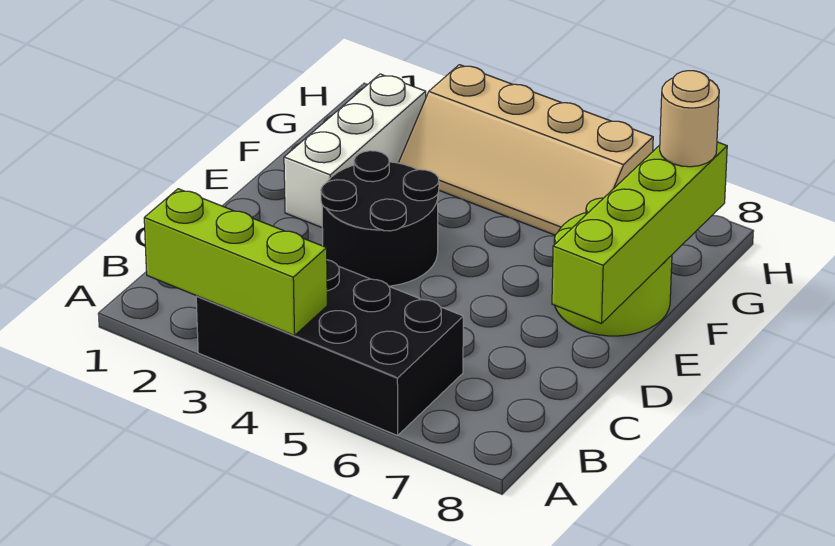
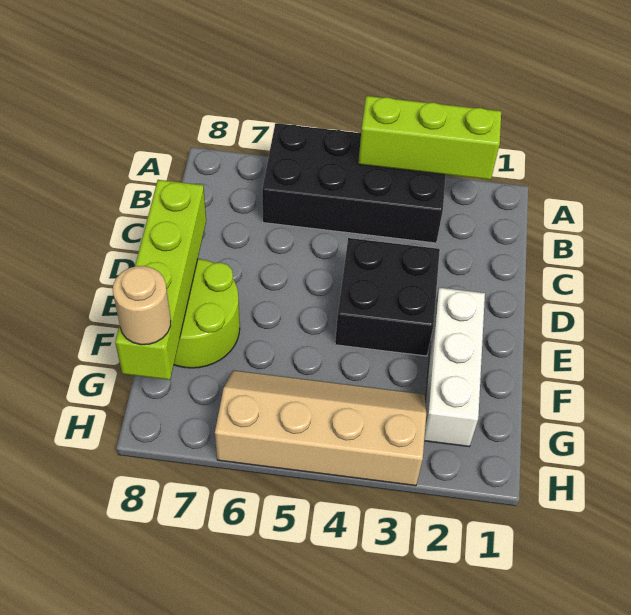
black 2x2 round brick [321,151,439,286] -> black 2x2 brick [335,238,440,356]

